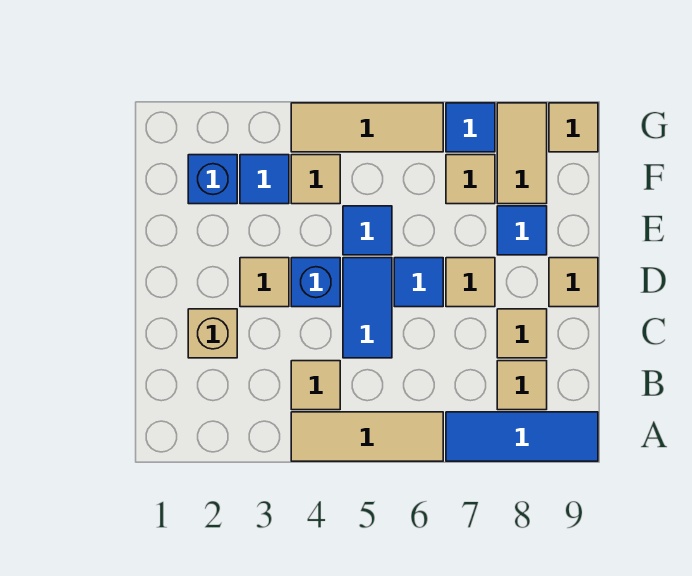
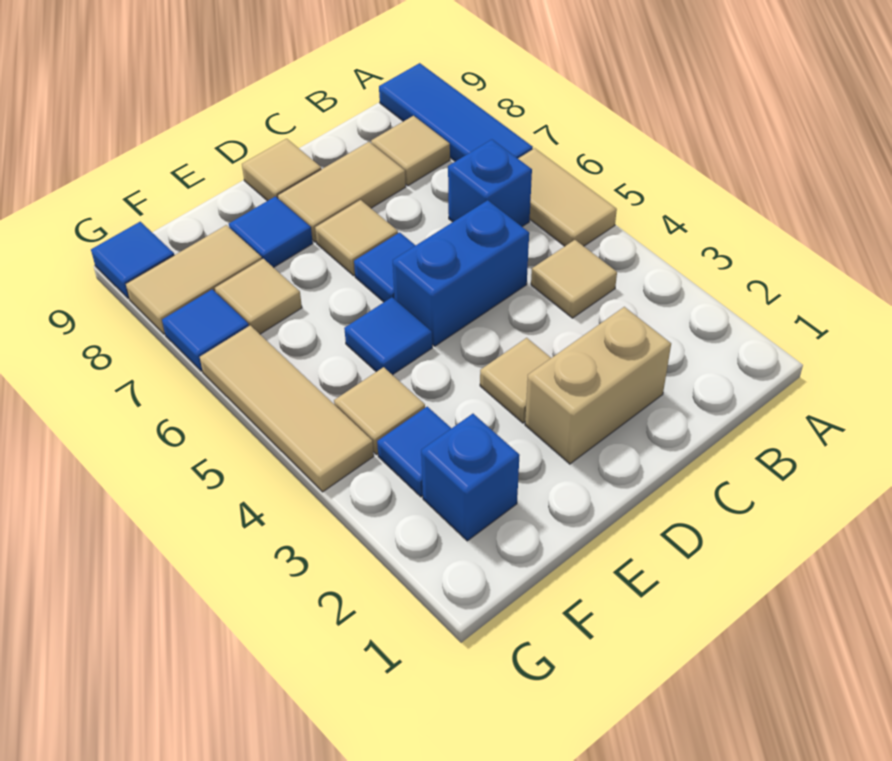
tan 1x3 tile [291,412,443,461] -> tan 1x2 tile [518,148,617,246]
tan 1x1 brick [188,309,237,358] -> tan 1x2 brick [525,307,671,464]
blue 1x2 tile [343,258,392,358] -> blue 1x2 brick [393,200,529,346]
tan 1x1 tile [497,309,547,358] -> tan 1x2 tile [278,142,406,242]
blue 1x1 brick [291,258,340,307] -> blue 1x1 brick moved to [448,139,532,227]
tan 1x1 tile [549,103,598,152] -> blue 1x1 tile [91,222,174,298]

